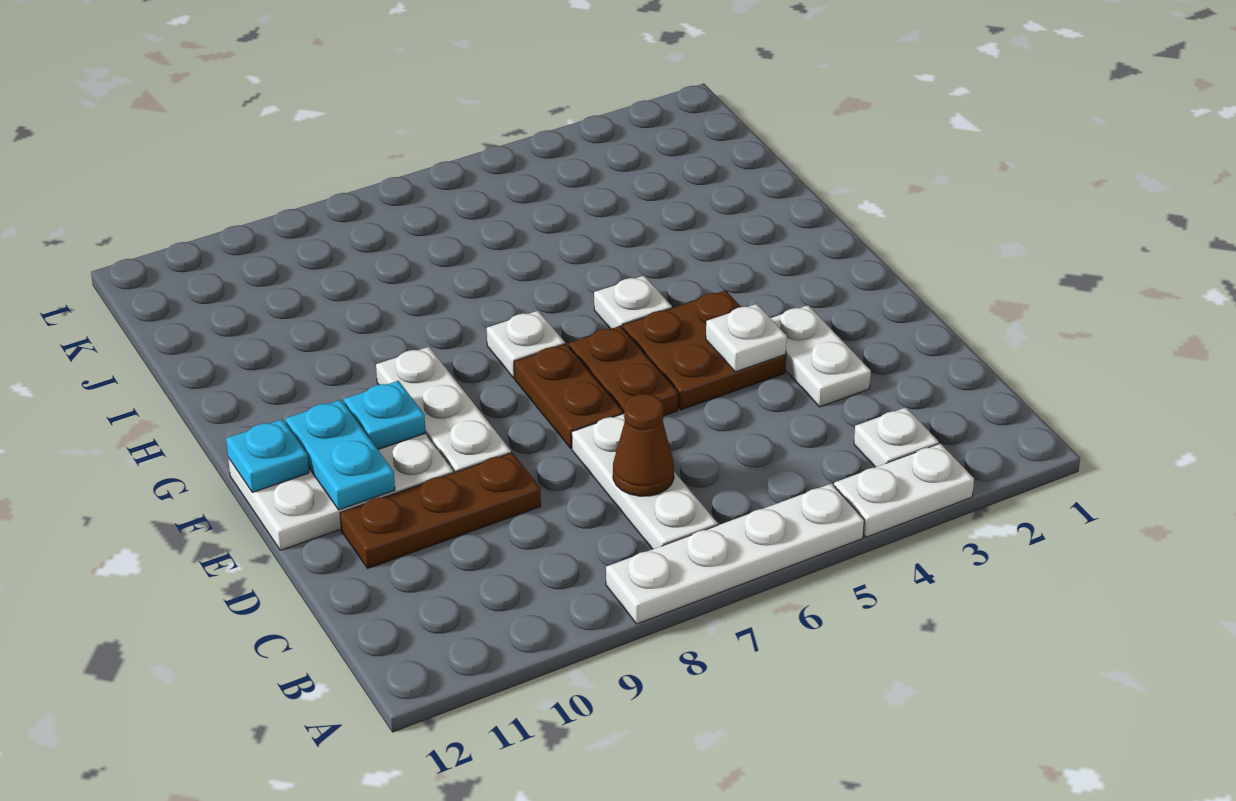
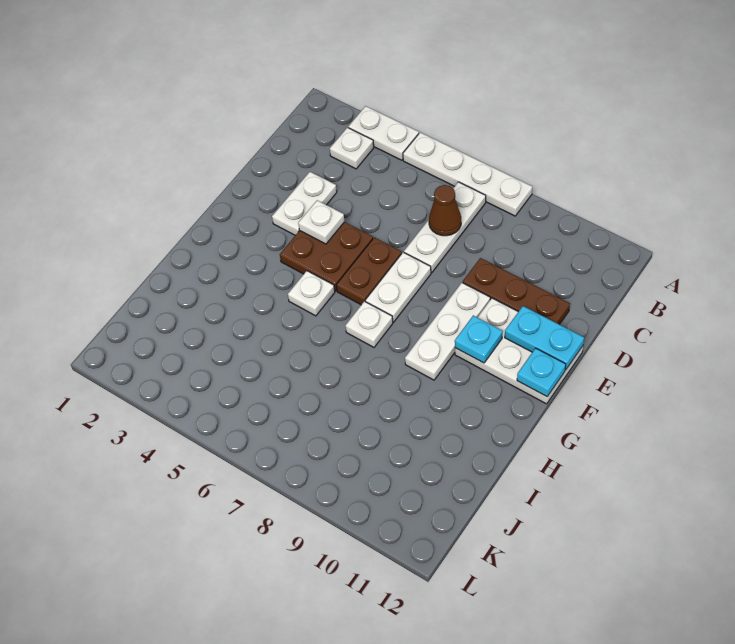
brown 1x2 plate [514,344,623,448] -> white 1x2 plate [365,252,431,322]
cyan 1x2 plate [285,400,395,510] -> cyan 1x2 plate turned to [505,306,584,370]

